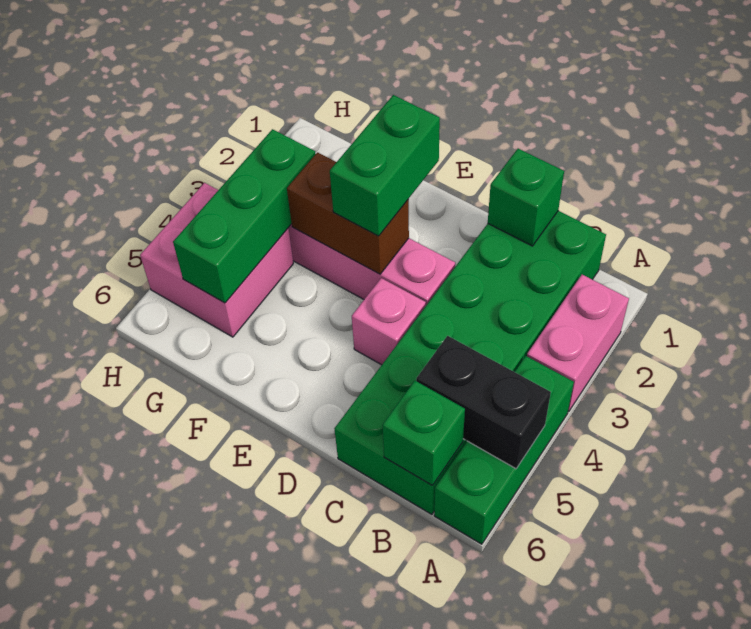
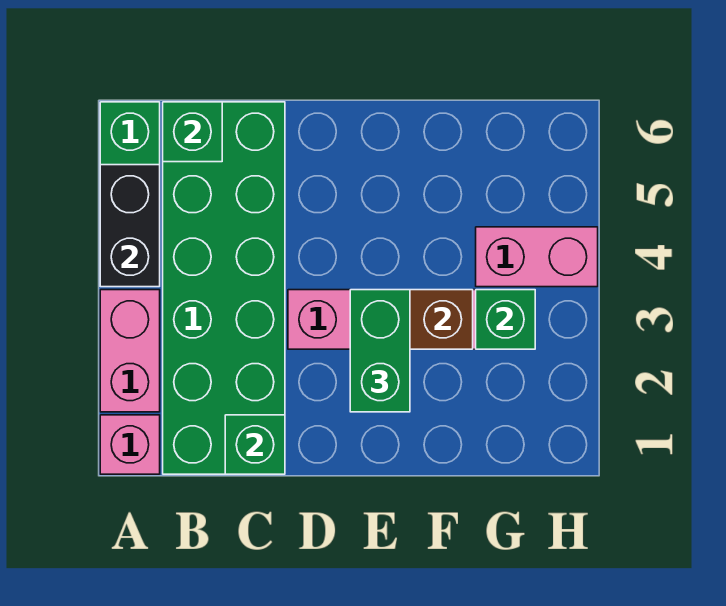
black 1x2 brick [416,336,551,469] -> black 1x2 brick turned to [100,165,160,287]
pink 1x1 brick [352,278,426,365] -> pink 1x1 brick moved to [100,415,160,474]
green 1x3 brick [173,129,315,303] -> green 1x1 brick [476,290,535,349]
pink 2x2 brick [140,183,293,337] -> pink 1x2 brick [476,227,598,287]

